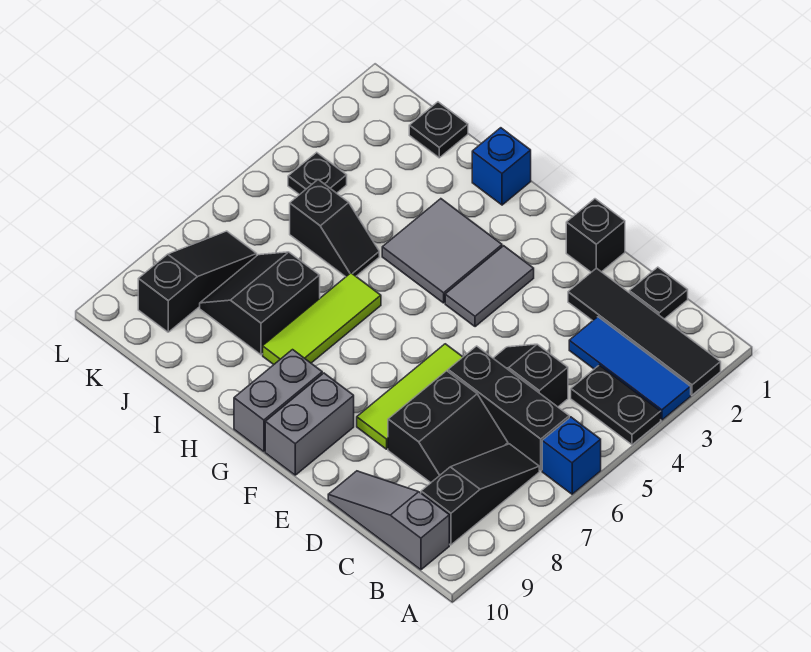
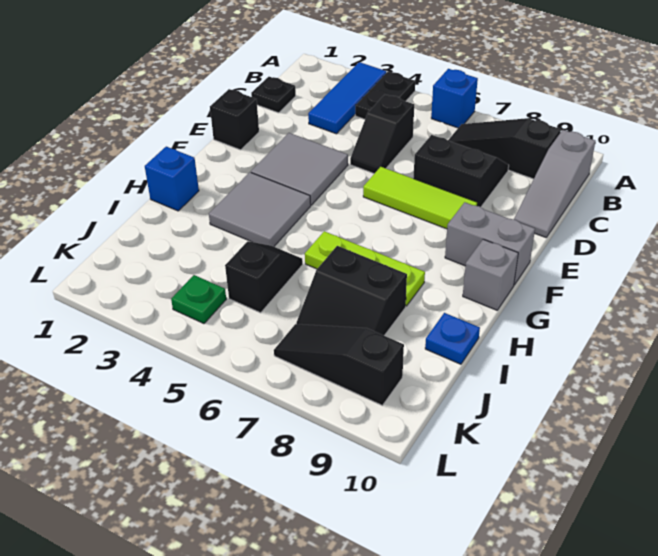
black 1x4 tile [568,268,721,395] -> none
black 1x3 brick [448,346,569,471] -> none
grey 1x2 tile [445,246,534,327] -> grey 2x2 tile [251,133,348,205]
grey 1x2 brick [234,350,322,452] -> grey 1x1 brick [463,239,518,310]
lime 1x3 tile [263,273,381,364] -> lime 1x3 plate [305,231,425,306]
none -> blue 1x1 plate [425,313,480,364]
black 1x1 plate [409,102,468,158] -> none
black 1x1 plate [288,152,347,195] -> green 1x1 plate [171,275,226,324]

